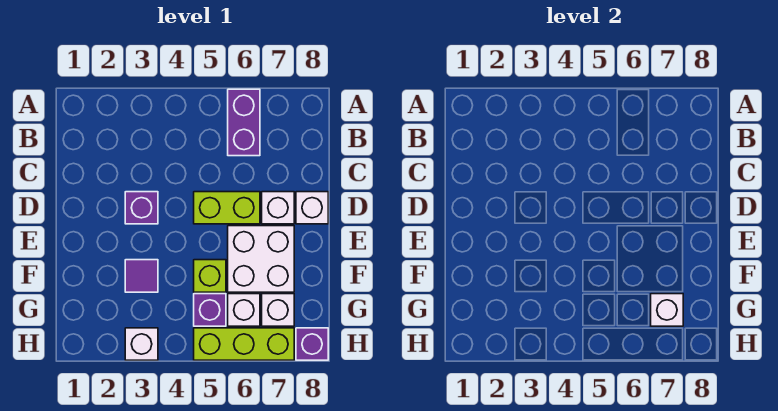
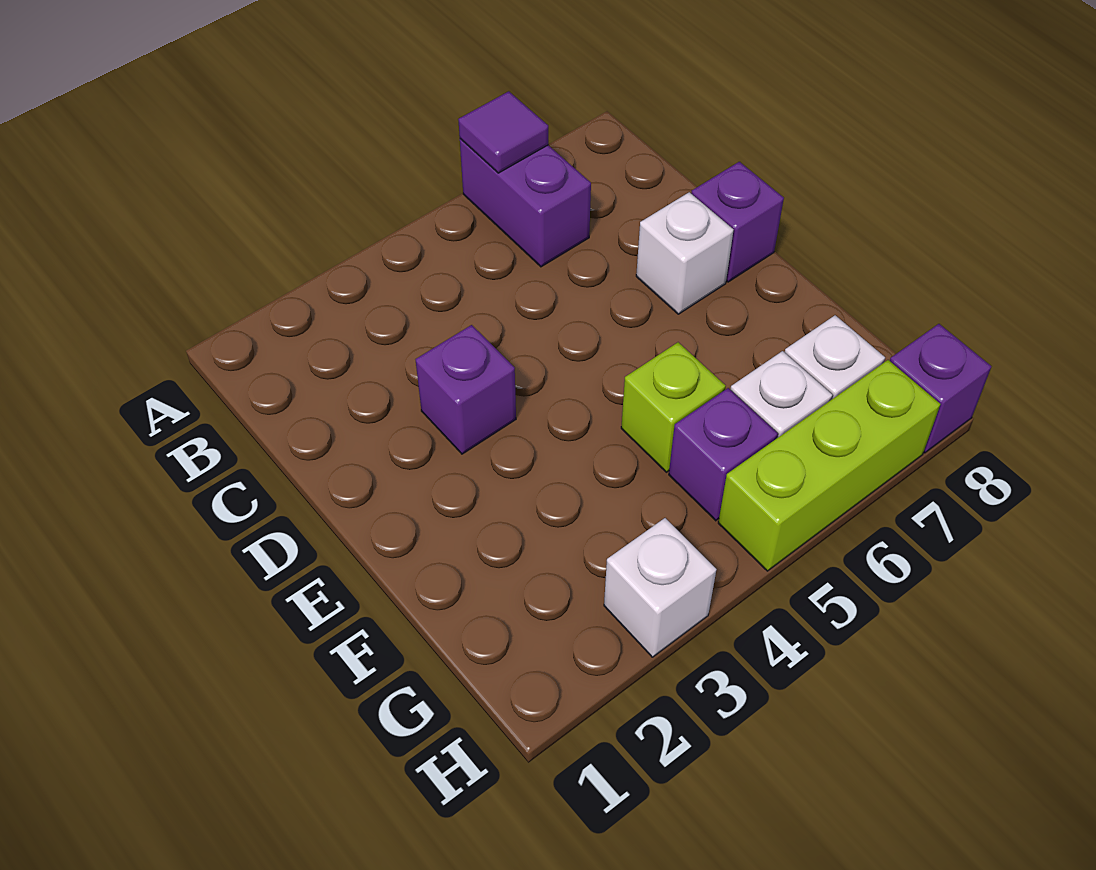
lime 1x2 brick [194,192,260,224] -> none
white 1x1 brick [296,192,328,224] -> purple 1x1 brick [691,162,784,282]
white 2x2 brick [228,226,294,292] -> none
purple 1x1 tile [125,260,158,292] -> purple 1x1 tile moved to [458,91,548,173]
white 1x1 brick [651,294,683,326] -> none

